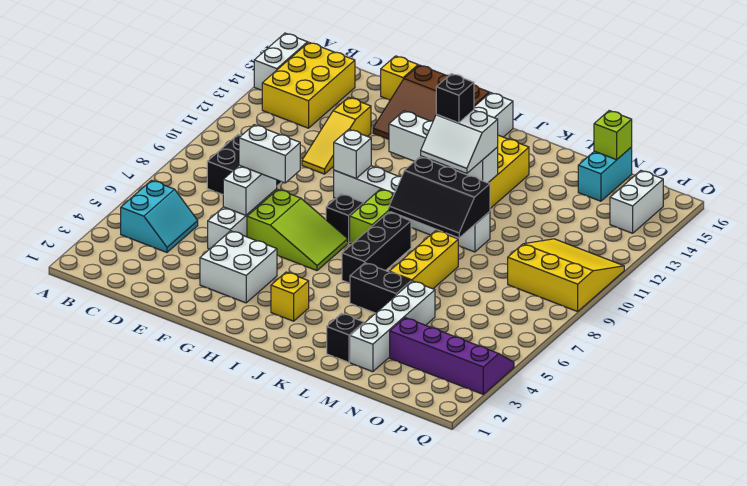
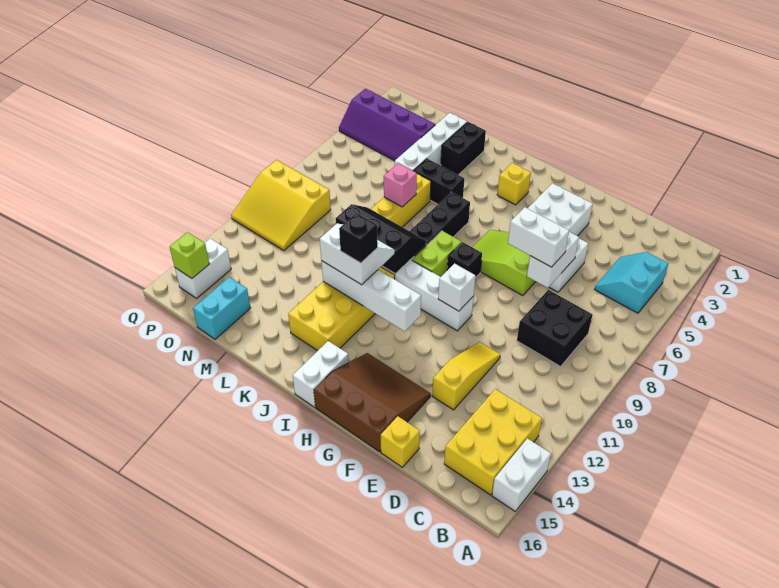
black 1x1 brick [327,313,364,362] -> black 1x2 brick [441,122,486,175]
none -> pink 1x1 brick [384,163,417,207]
lime 1x1 brick [594,111,632,160] -> lime 1x1 brick moved to [170,232,209,278]

